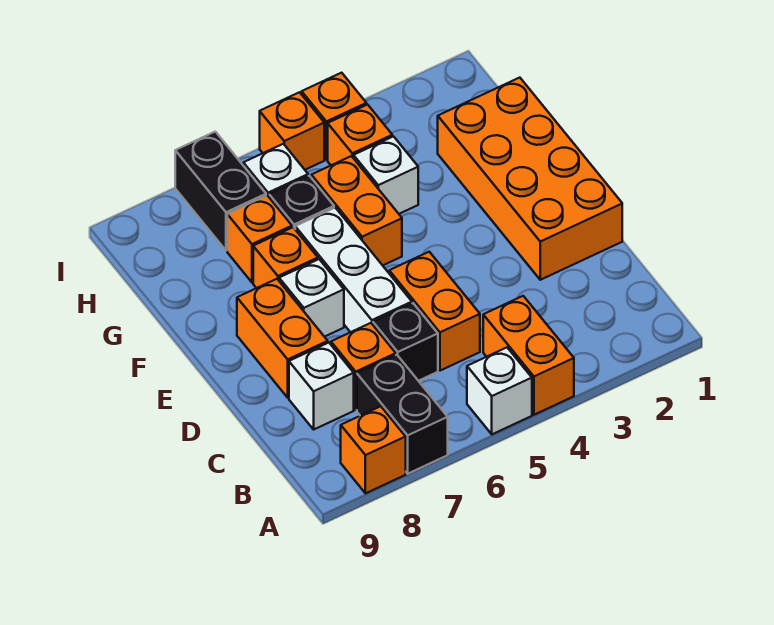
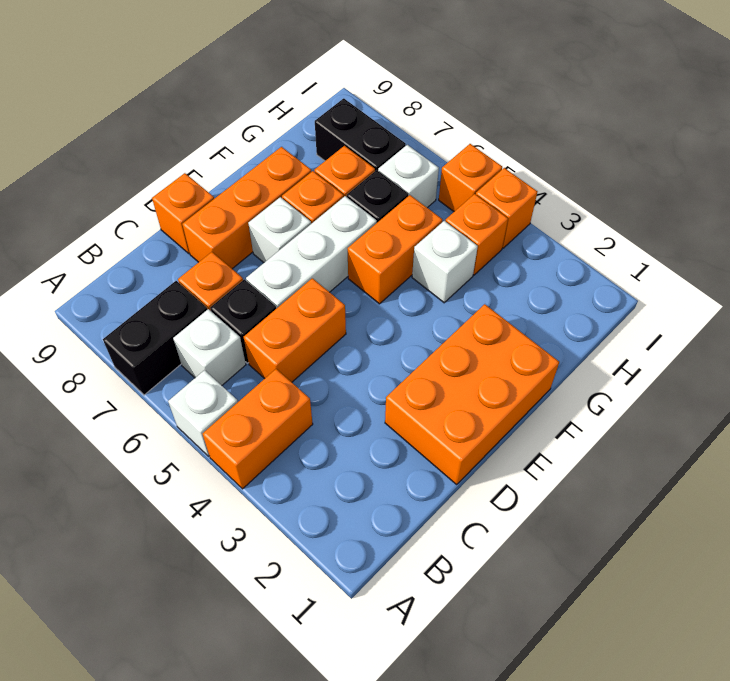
orange 1x1 brick [341,406,406,493] -> orange 1x1 brick moved to [152,173,214,253]
white 1x1 brick [289,343,354,429] -> white 1x1 brick moved to [173,309,246,385]
orange 2x4 brick [438,78,622,280] -> orange 2x3 brick [385,304,559,485]
orange 1x2 brick [237,279,328,398] -> orange 1x3 brick [182,147,311,269]
black 1x2 brick [175,132,266,251] -> black 1x2 brick turned to [315,98,406,171]

